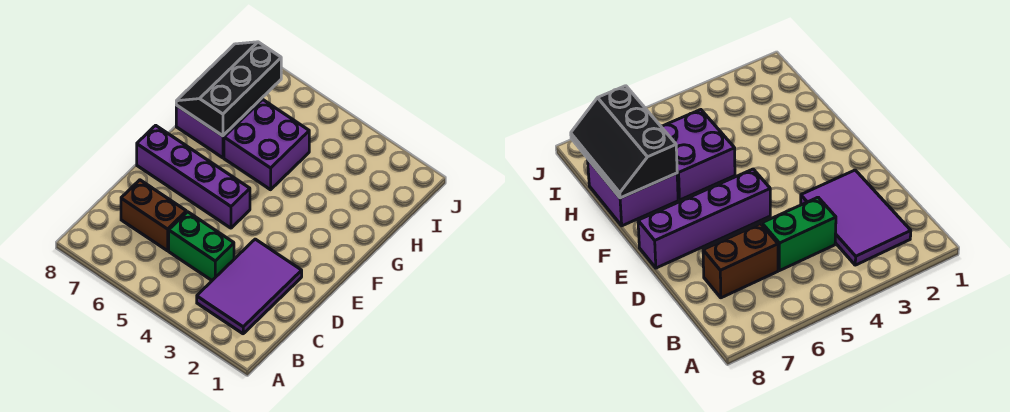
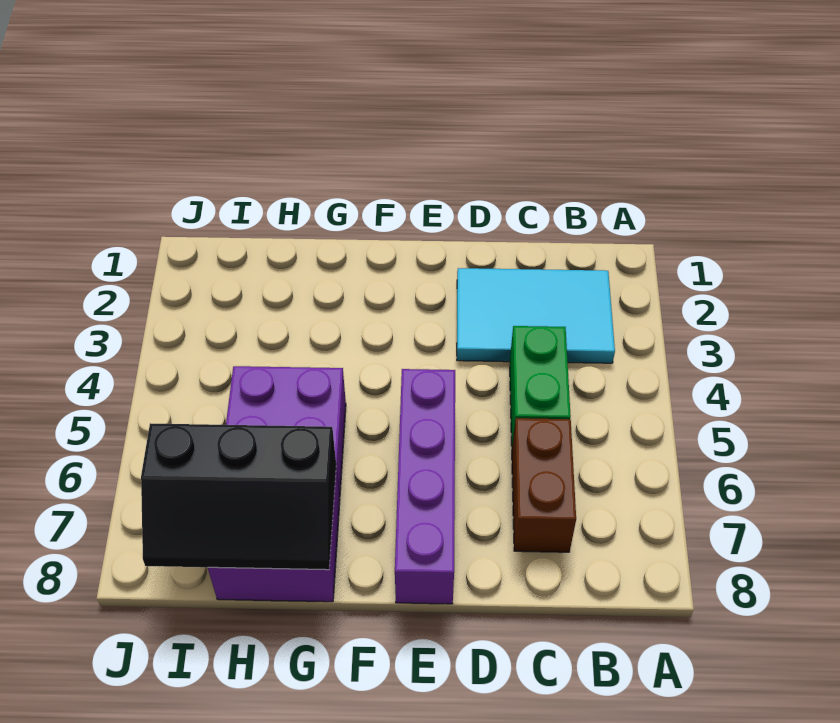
purple 2x3 tile [197,239,302,334] -> cyan 2x3 tile [457,268,615,363]

